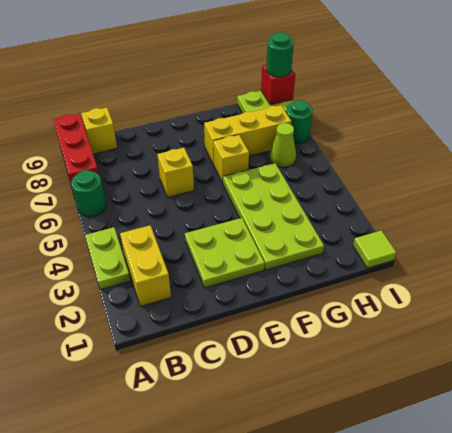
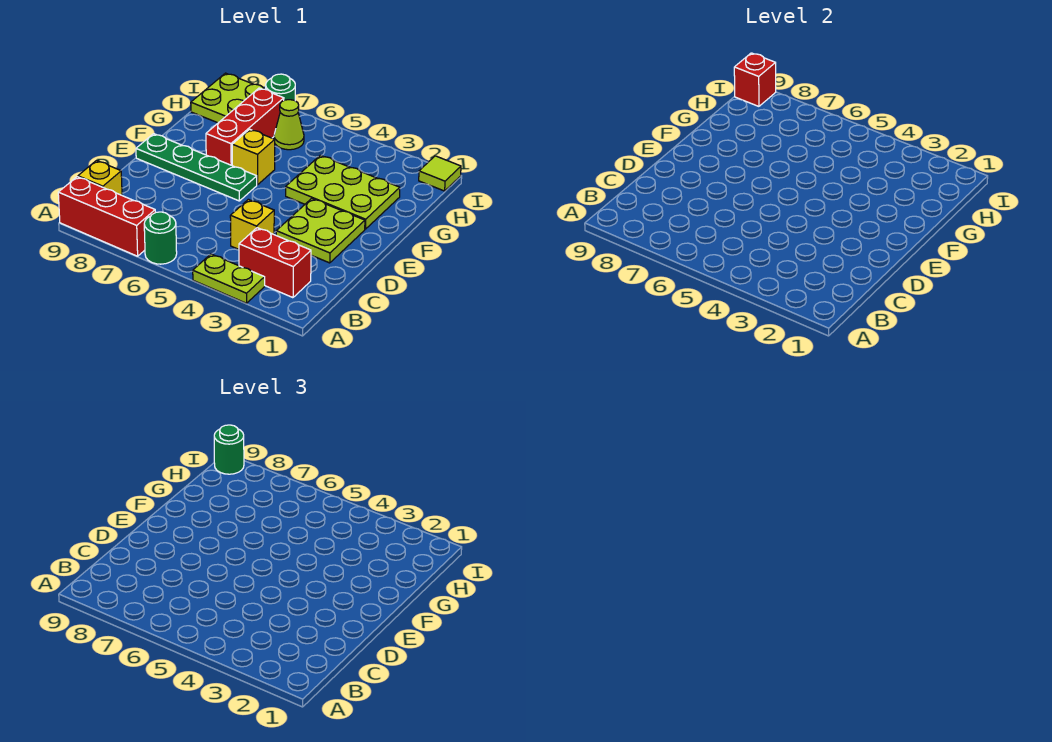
yellow 1x2 brick [120,226,171,306] -> red 1x2 brick [239,228,311,298]
yellow 1x1 brick [157,148,194,197] -> yellow 1x1 brick moved to [230,199,274,249]
none -> green 1x4 plate [136,134,257,201]
lime 2x4 plate [223,163,324,270] -> lime 2x3 plate [286,155,400,229]
yellow 1x3 brick [204,105,291,164] -> red 1x3 brick [206,88,284,165]

